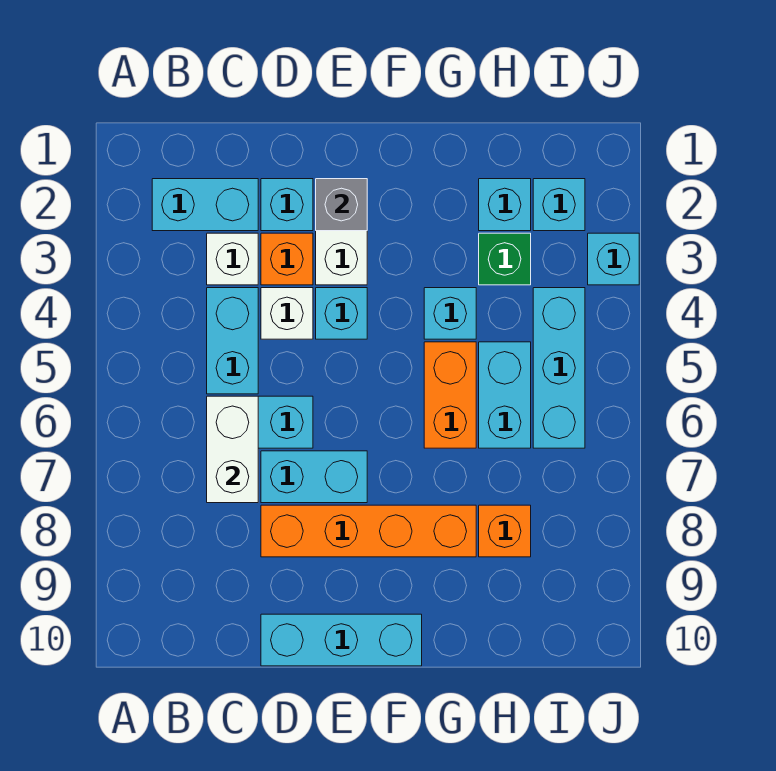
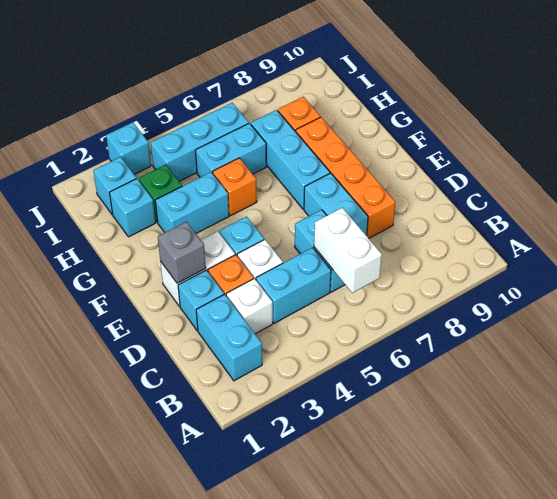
white 1x2 brick [207,396,258,503] -> white 1x2 brick turned to [314,208,382,293]
cyan 1x3 brick [261,614,422,666] -> cyan 1x3 brick moved to [251,110,330,209]
cyan 1x1 brick [424,288,476,339] -> cyan 1x2 brick [155,172,229,233]
orange 1x2 brick [424,342,476,448] -> orange 1x1 brick [213,158,257,216]

